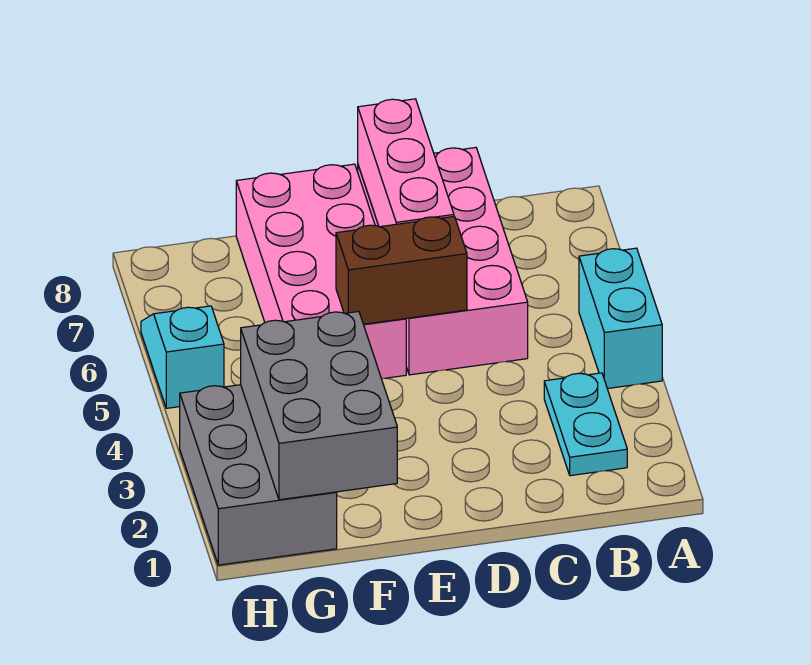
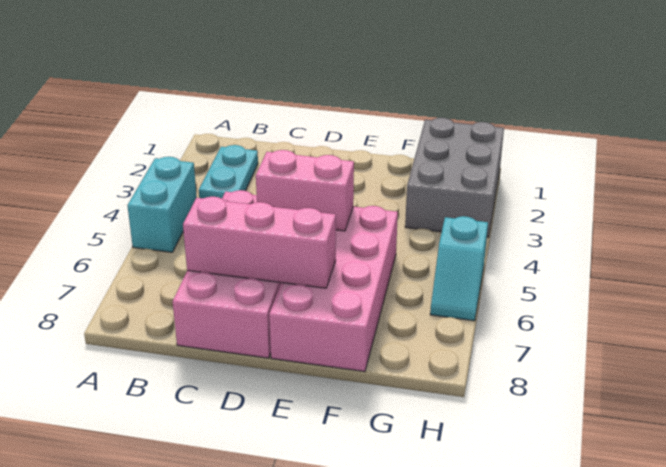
brown 1x2 brick [336,216,467,324] -> pink 1x2 brick [256,150,354,231]
pink 1x3 brick [358,99,454,227] -> pink 1x3 brick turned to [183,197,336,288]
grey 2x3 brick [241,312,397,500] -> none

